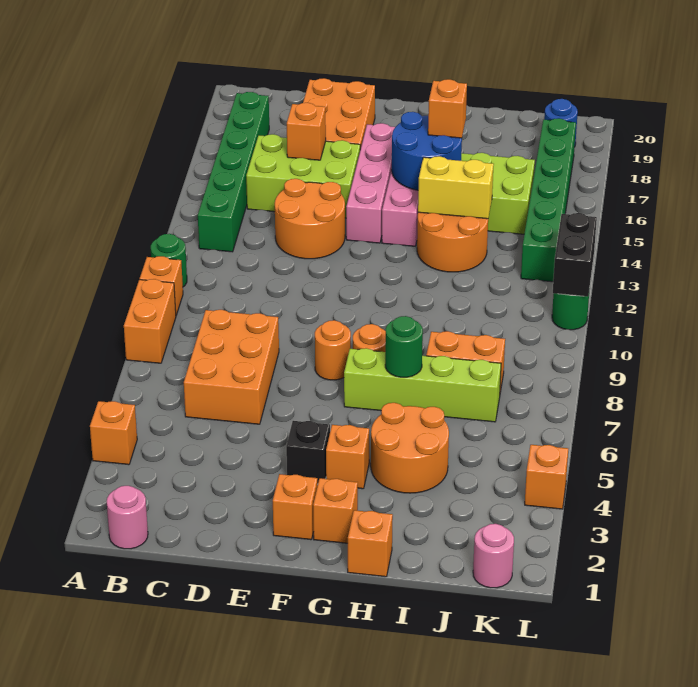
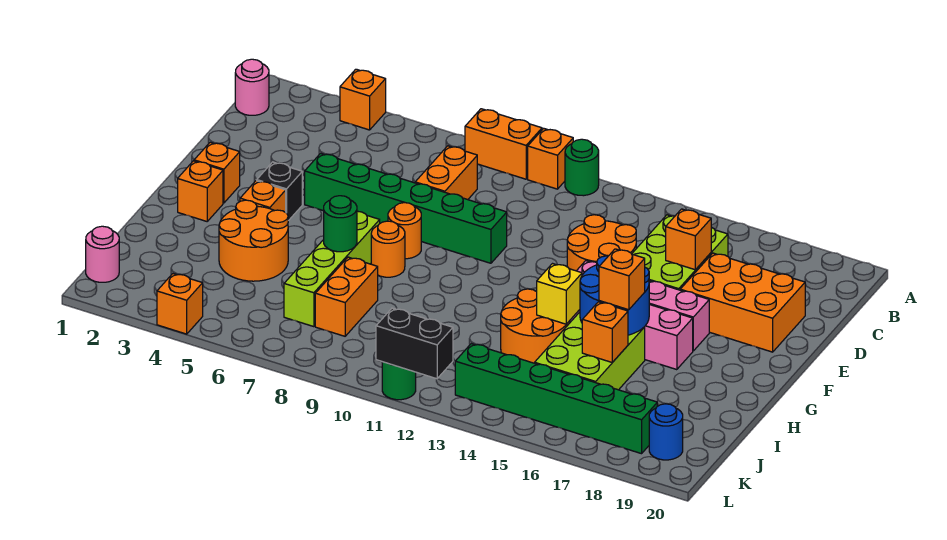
green 1x6 brick [198,92,269,252] -> green 1x6 brick moved to [305,153,507,263]
orange 2x3 brick [184,310,279,424] -> orange 1x2 brick [415,146,477,200]
orange 1x1 brick [348,510,393,577] -> orange 1x1 brick moved to [582,302,628,362]
yellow 1x2 brick [418,156,494,219] -> yellow 1x1 brick [537,264,582,324]

